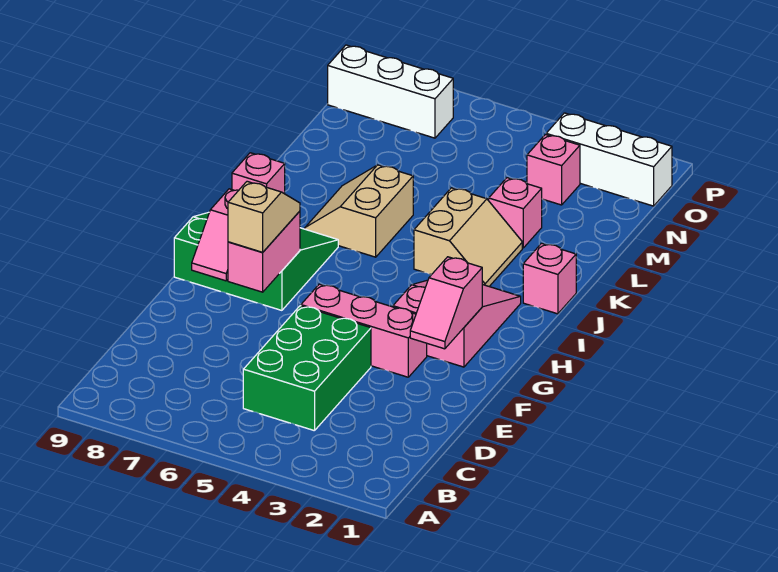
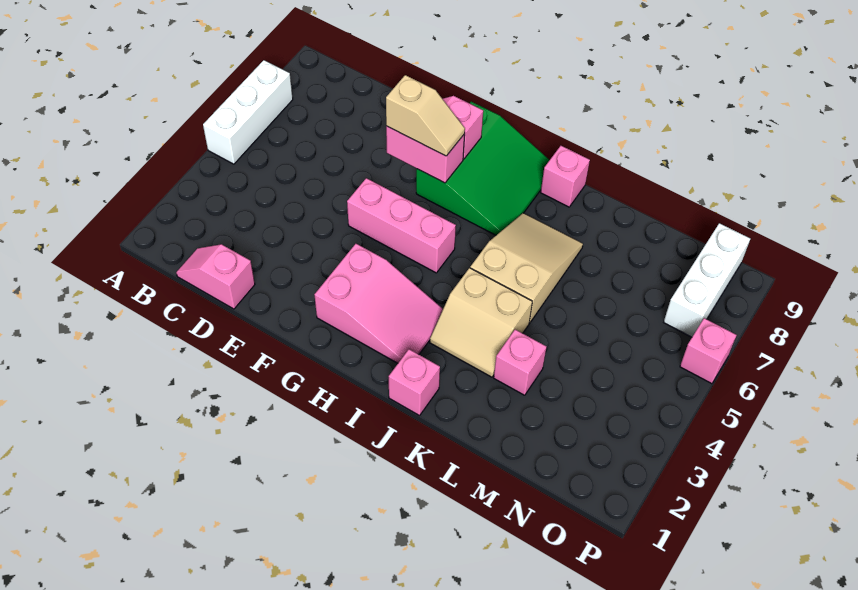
green 2x3 brick [243,306,371,431] -> none
pink 1x2 slope [410,257,482,349] -> pink 1x2 slope moved to [176,244,255,309]
pink 1x3 brick [301,284,427,377] -> pink 1x3 brick turned to [347,178,456,273]
tan 2x2 slope [305,165,413,257] -> tan 2x3 slope [470,213,583,323]
pink 1x1 brick [527,135,580,205] -> pink 1x1 brick moved to [680,318,737,384]
white 1x3 brick [546,113,672,206] -> white 1x3 brick moved to [203,60,293,164]

